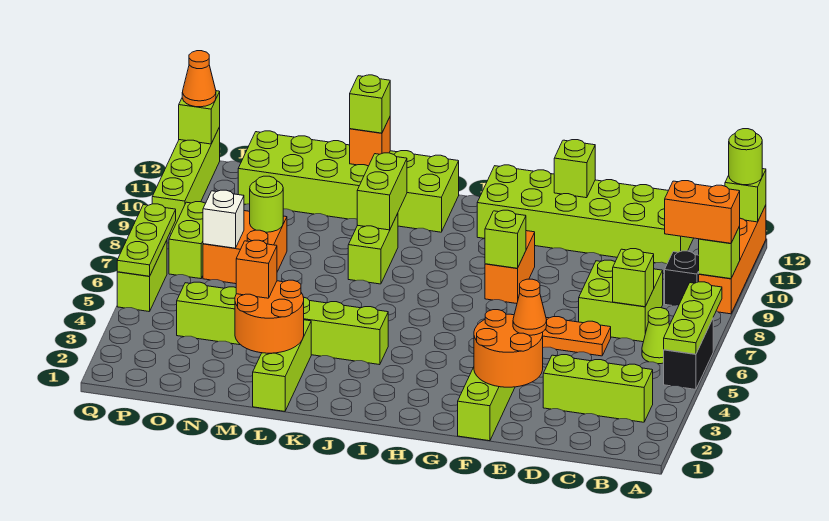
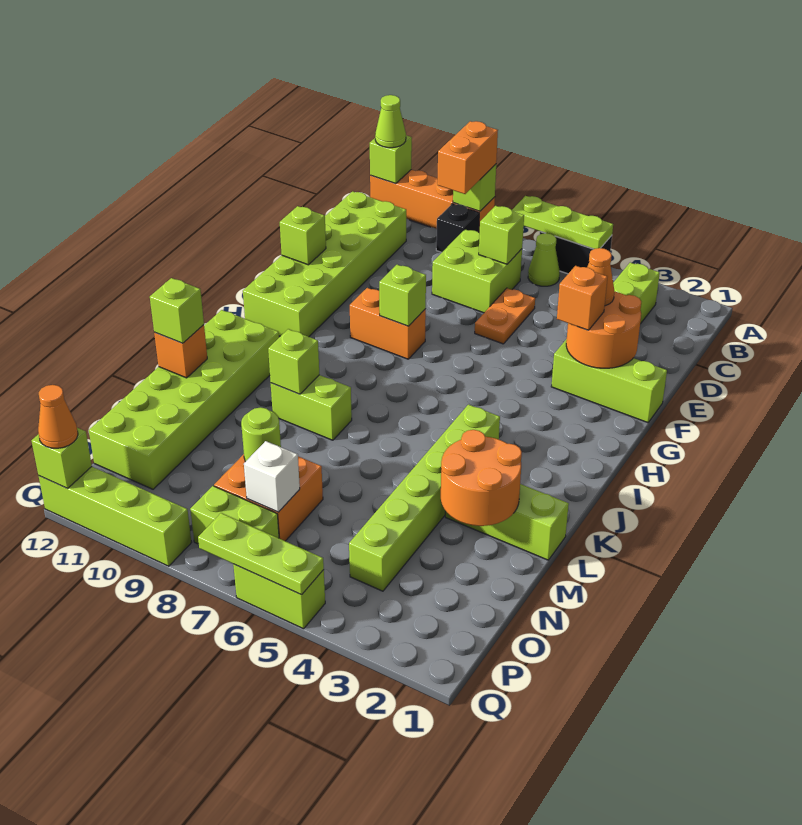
lime 1x1 round brick [729,129,762,185] -> lime 1x1 cone [375,95,406,148]
lime 1x2 brick [357,153,407,230] -> lime 1x1 brick [268,329,319,394]
orange 1x1 brick [236,240,277,298] -> orange 1x1 brick moved to [557,266,607,330]

